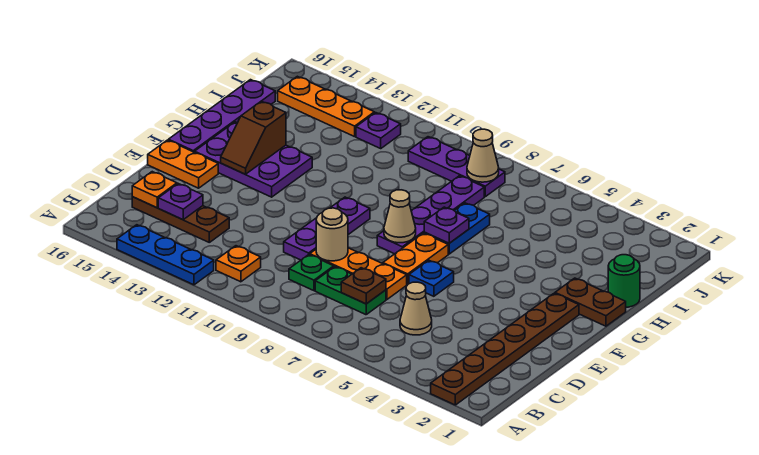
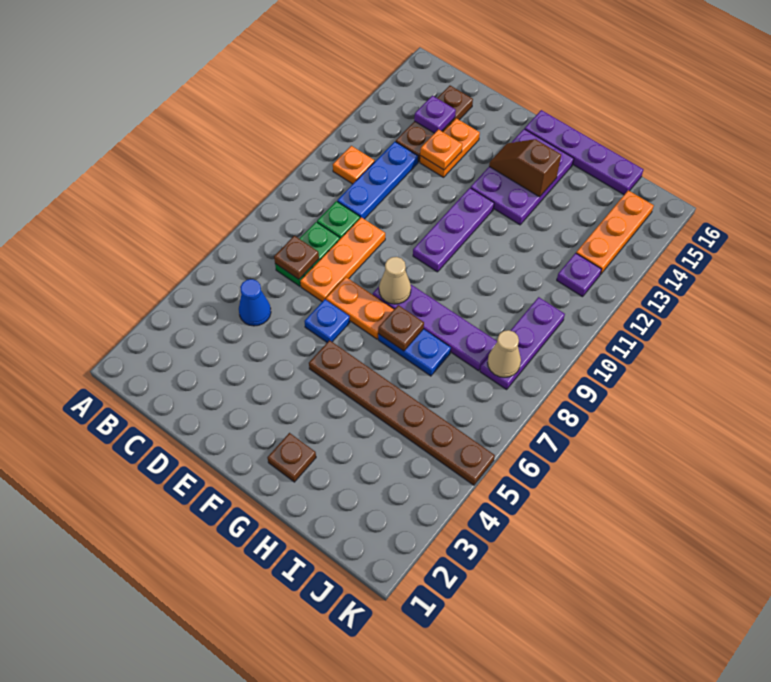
brown 1x6 plate [431,293,579,405] -> brown 1x6 plate moved to [309,340,495,485]
blue 1x3 plate [117,225,214,285] -> blue 1x3 plate moved to [337,142,418,219]
tan 1x1 cone [400,282,432,335] -> blue 1x1 cone [239,279,271,326]
orange 1x1 plate [132,172,177,208] -> orange 1x1 plate moved to [420,129,462,170]
tan 1x1 round brick [316,208,348,261] -> none
purple 1x3 plate [284,197,370,260] -> purple 1x3 plate turned to [413,188,494,272]
orange 1x2 plate [148,140,218,188] -> orange 1x2 plate moved to [420,118,480,177]
brown 1x2 plate [555,278,626,326] -> brown 1x1 plate [267,433,316,482]
purple 1x1 plate [424,207,469,243] -> brown 1x1 plate [378,305,424,351]
green 1x1 round brick [608,255,640,307] -> none

